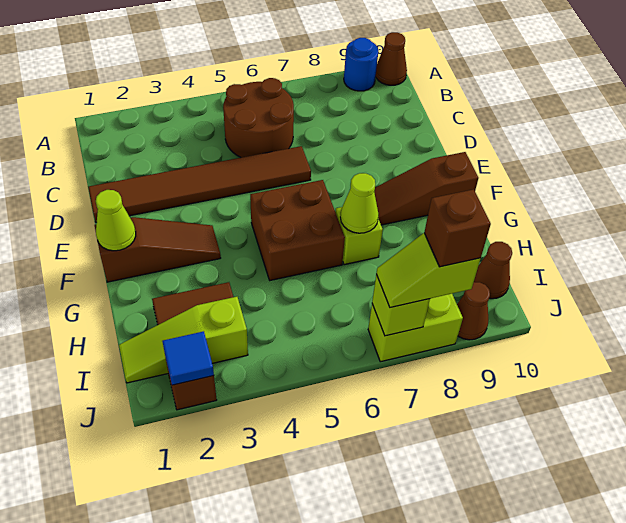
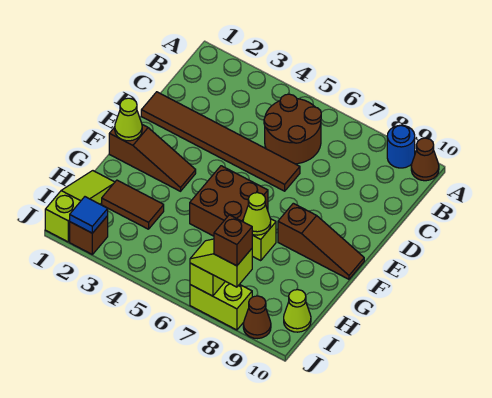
brown 1x3 slope [374,152,478,225] -> brown 1x3 slope turned to [278,203,364,279]
lime 1x3 slope [119,297,248,383] -> lime 1x3 slope turned to [45,171,115,242]
brown 1x1 cone [474,242,512,299] -> lime 1x1 cone [284,290,311,332]

